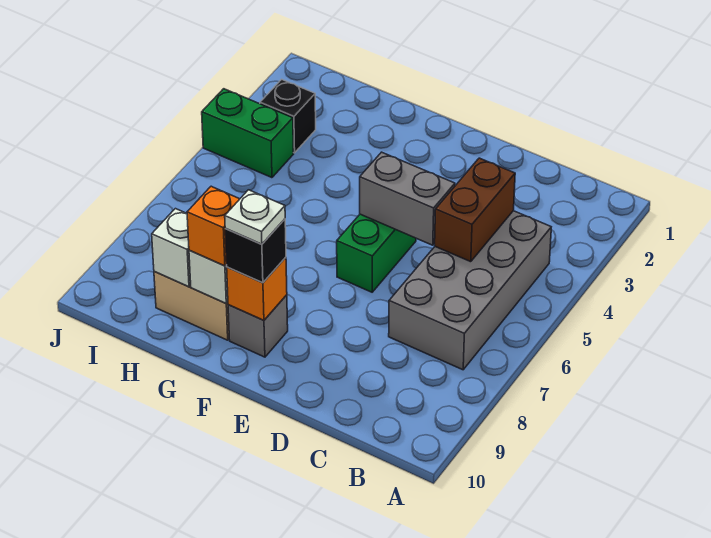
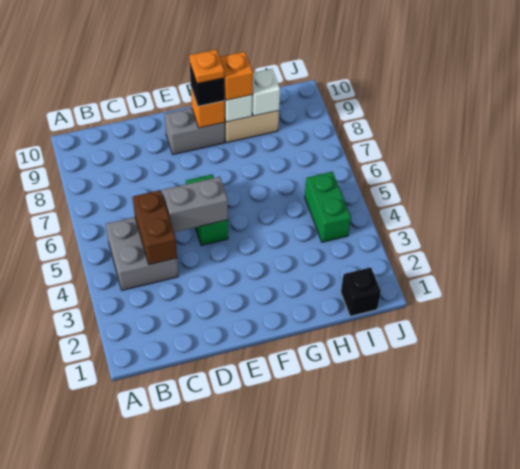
grey 2x4 brick [389,211,551,370] -> grey 2x2 brick [106,217,178,290]
grey 1x1 brick [228,295,288,357] -> grey 1x2 brick [165,108,225,155]
white 1x1 plate [225,190,285,244] -> orange 1x1 plate [189,49,224,84]
black 1x1 brick [260,79,316,153] -> black 1x1 brick moved to [341,267,381,316]
green 1x2 brick [202,89,294,178] -> green 1x2 brick turned to [305,172,351,242]

